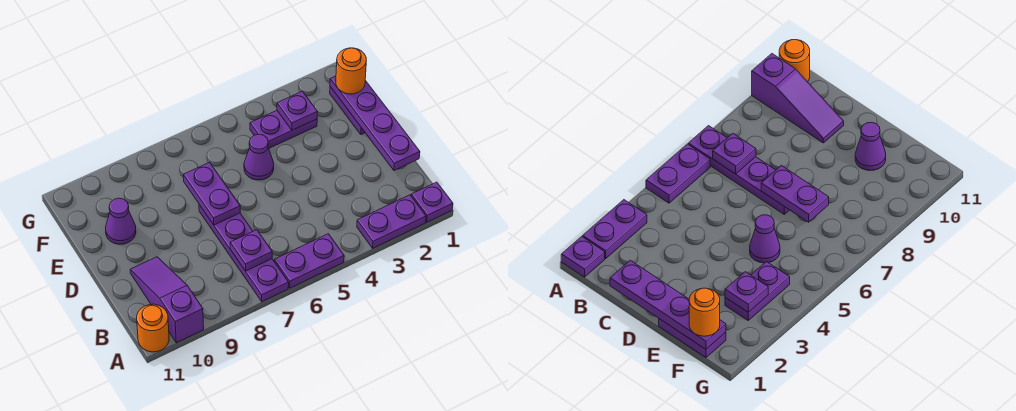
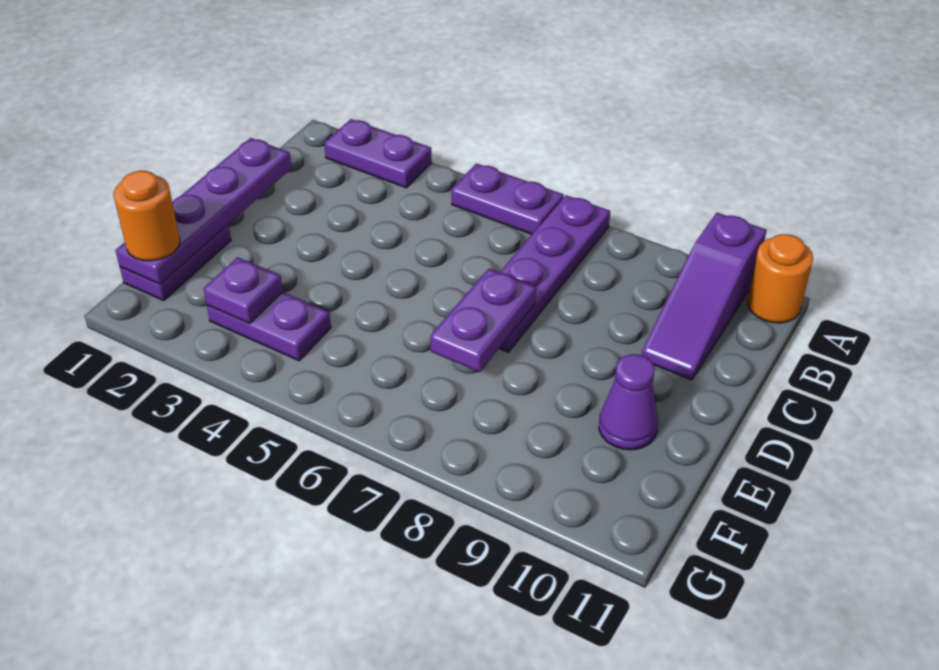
purple 1x1 plate [411,182,453,222] -> none
purple 1x1 plate [230,230,272,271] -> none
purple 1x1 cone [244,134,274,180] -> none

